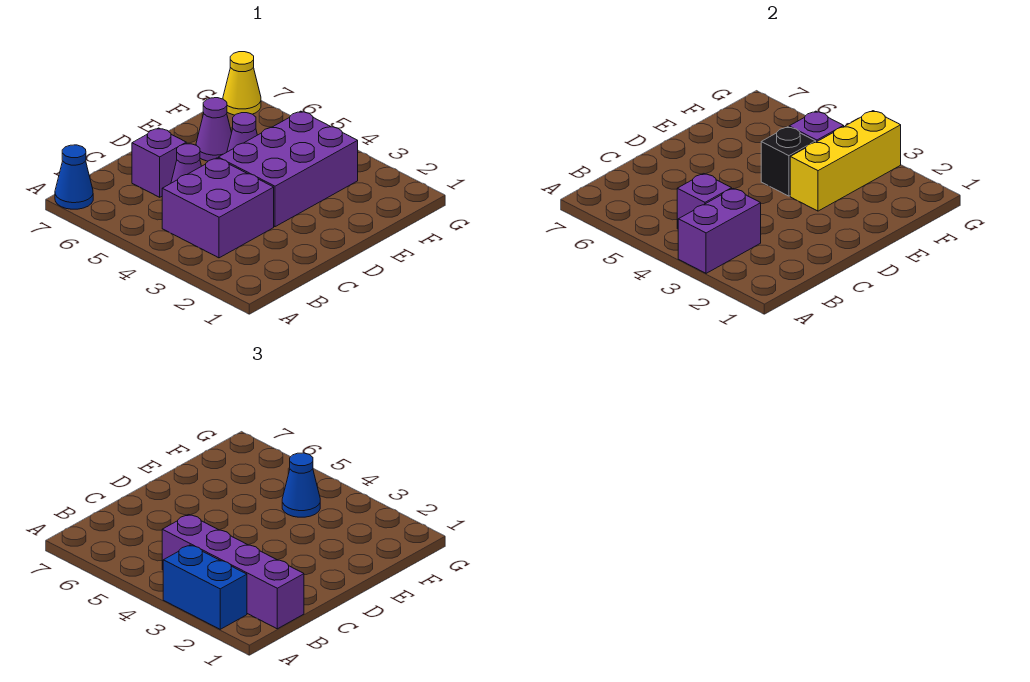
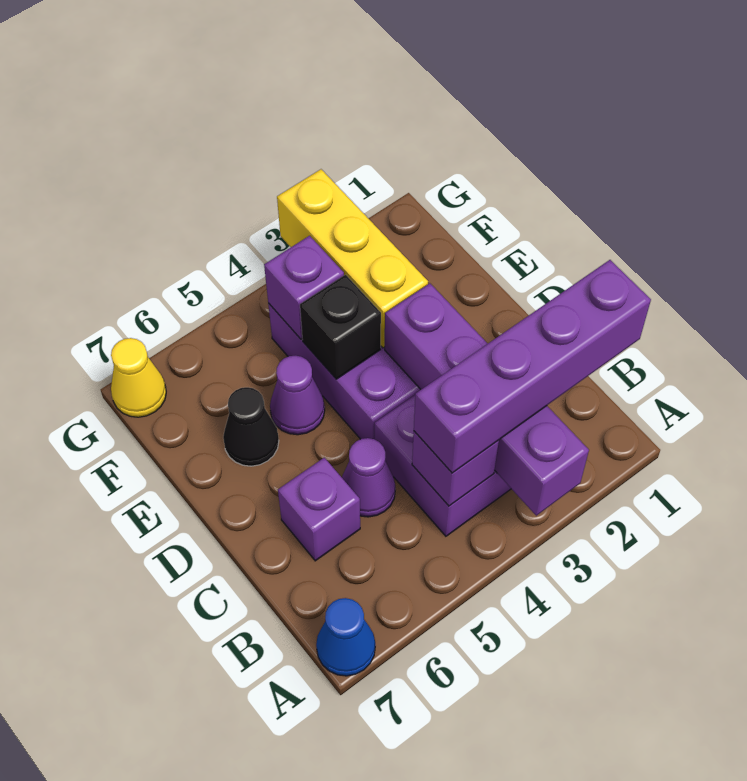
blue 1x2 brick [163,545,247,629] -> none
purple 1x2 brick [678,189,761,273] -> purple 1x4 brick [385,283,589,516]
purple 1x1 cone [196,98,232,161] -> black 1x1 cone [223,387,279,466]
blue 1x1 cone [282,453,320,517] -> none

